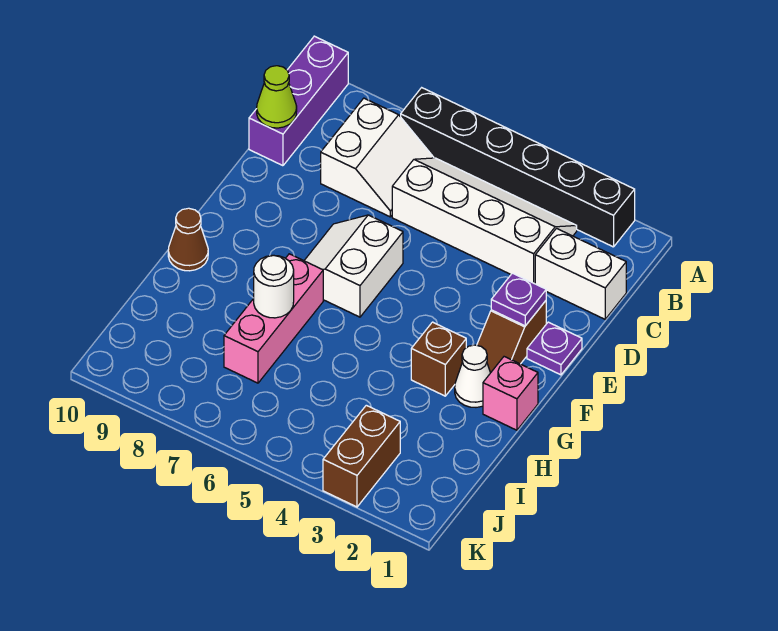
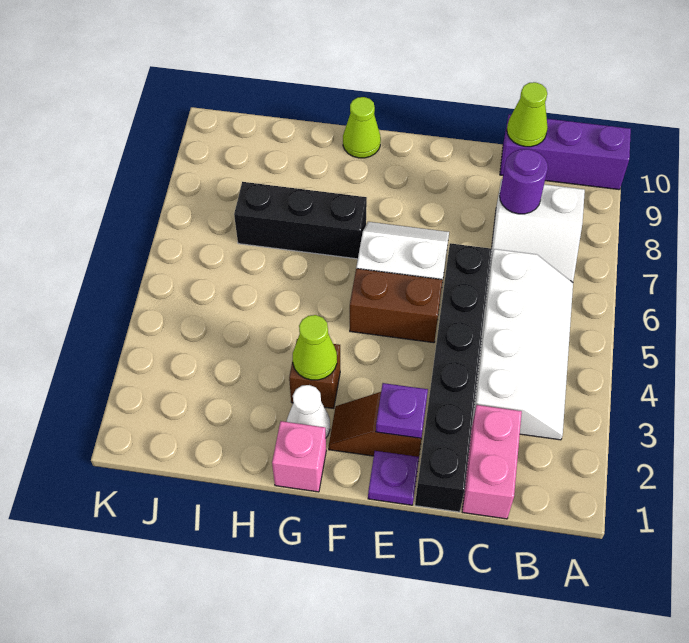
black 1x6 brick [401,88,635,247] -> black 1x6 brick moved to [415,243,491,512]
white 1x2 brick [535,228,626,319] -> pink 1x2 brick [462,405,522,519]
none -> purple 1x1 round brick [500,149,548,214]
none -> lime 1x1 cone [293,315,337,380]
pink 1x3 brick [224,254,323,383] -> black 1x3 brick [234,182,367,259]
brown 1x1 cone [168,208,208,271] -> lime 1x1 cone [343,97,381,158]
white 1x1 round brick [254,255,294,318] -> none
brown 1x2 brick [323,405,400,507] -> brown 1x2 brick moved to [350,269,443,343]

